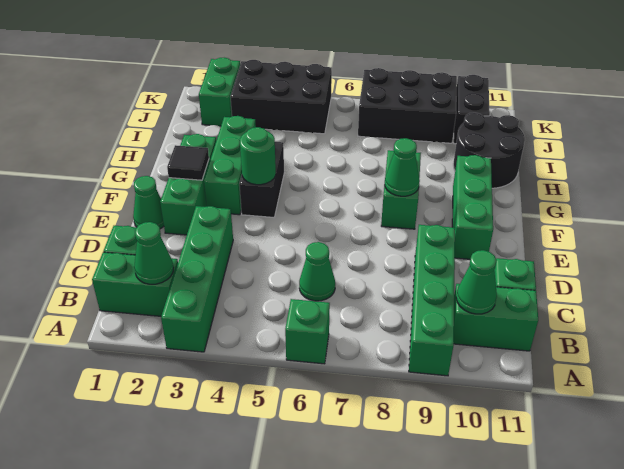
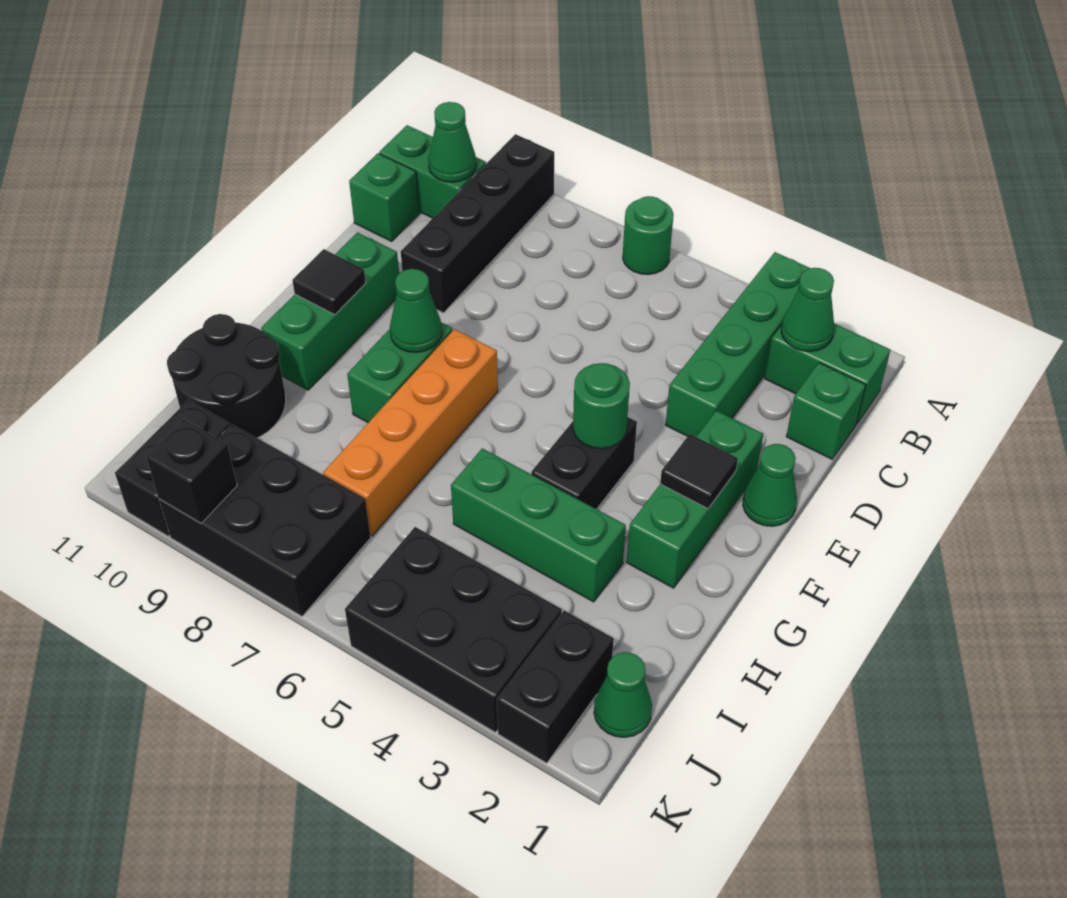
green 1x1 brick [285,299,330,364] -> green 1x1 round brick [623,196,674,275]
green 1x4 brick [409,225,455,376] -> black 1x4 brick [401,134,554,313]
green 1x1 cone [299,242,335,301] -> green 1x1 cone moved to [594,652,652,737]
green 1x3 brick [204,116,256,215] -> green 1x3 brick turned to [451,448,626,602]
none -> orange 1x4 brick [323,329,498,536]
none -> black 1x1 tile [292,249,366,315]
green 1x2 brick [199,58,240,126] -> black 1x2 brick [497,611,614,763]
none -> black 1x1 brick [146,419,237,523]

